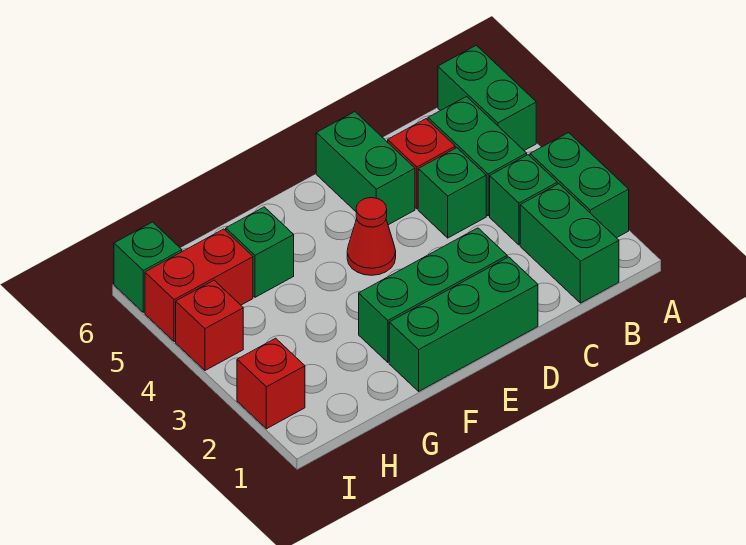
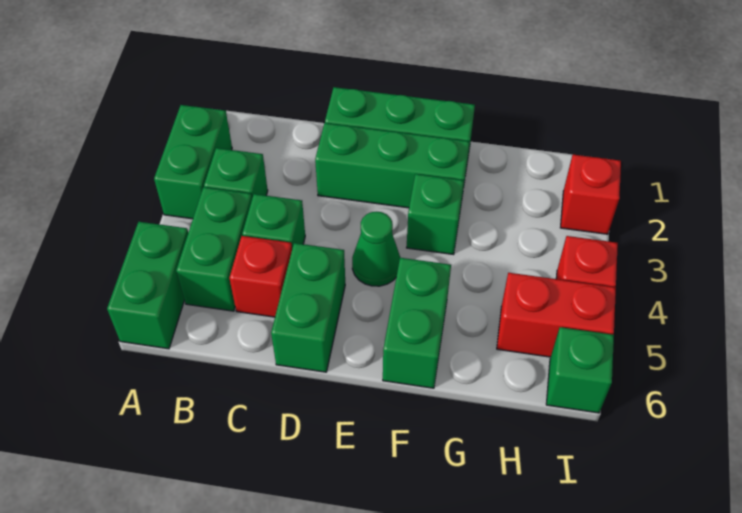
green 1x2 brick [520,184,619,303] -> green 1x2 brick moved to [383,258,451,388]
red 1x1 cone [347,198,396,275] -> green 1x1 cone [352,212,400,286]
green 1x1 brick [226,207,294,297] -> green 1x1 brick moved to [407,174,464,255]

